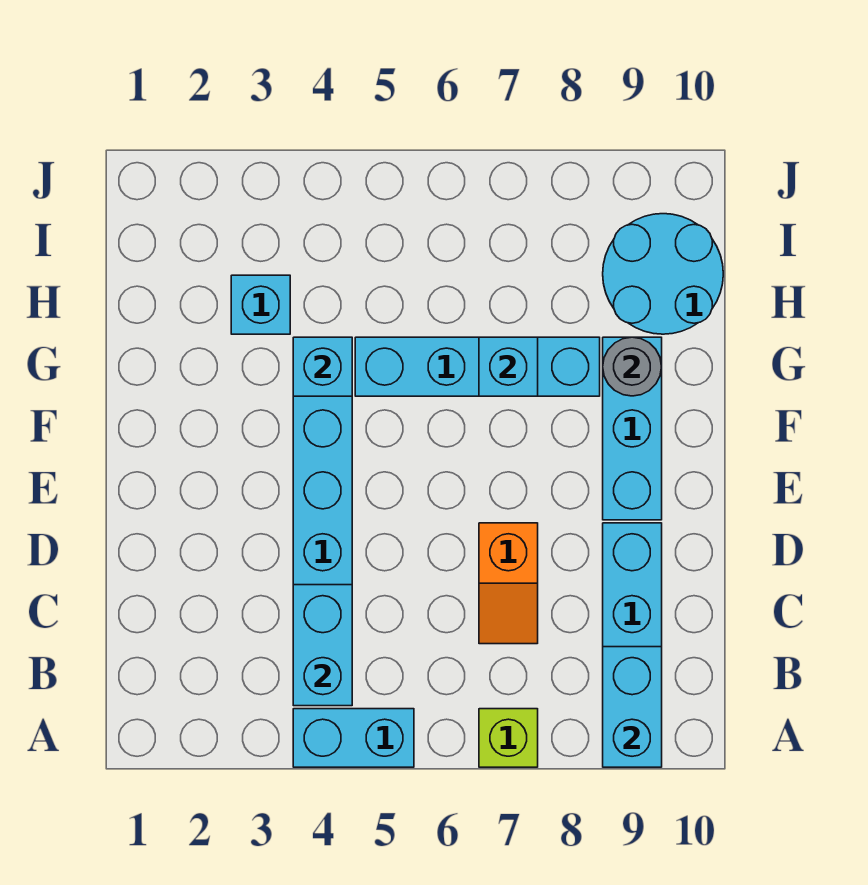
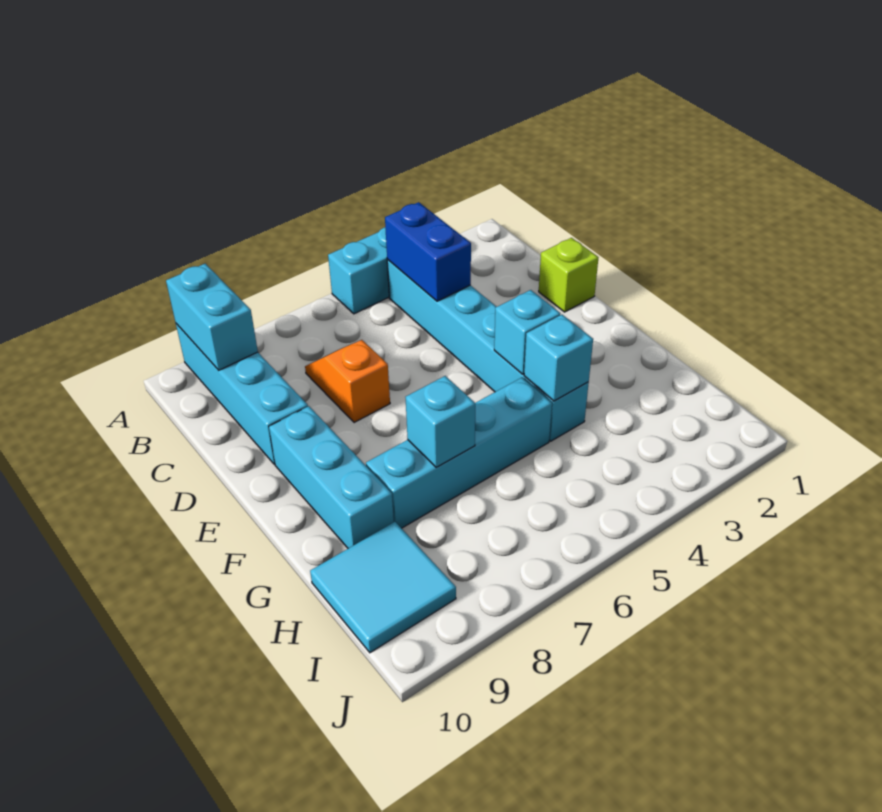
lime 1x1 brick [479,709,538,767] -> lime 1x1 brick moved to [539,238,599,312]
cyan 1x2 brick [293,585,352,706] -> blue 1x2 brick [385,202,471,301]
grey 1x1 round brick [603,337,662,396] -> none
cyan 1x1 brick [231,275,290,334] -> cyan 1x1 brick moved to [494,290,560,374]
cyan 2x2 round brick [603,214,723,334] -> cyan 2x2 tile [310,522,456,653]

